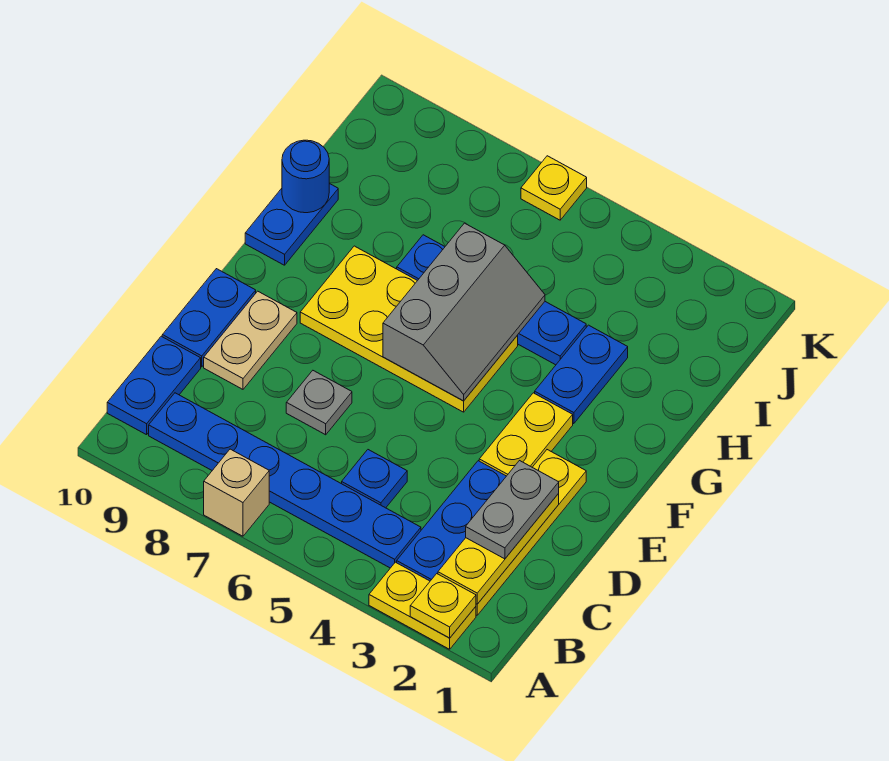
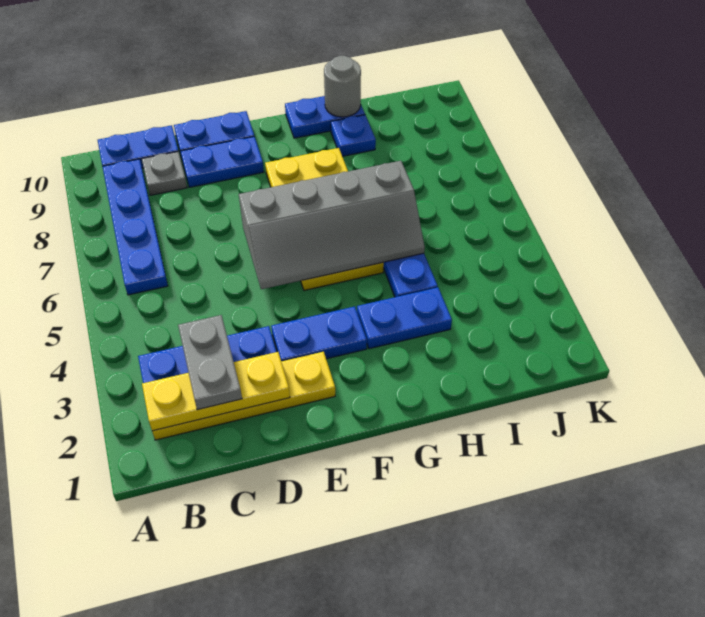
yellow 1x2 plate [369,562,476,649] -> none
yellow 1x1 plate [410,574,476,638] -> none
tan 1x1 brick [204,449,269,536] -> none
blue 1x6 plate [149,393,421,568] -> blue 1x4 plate [102,159,168,295]
grey 1x2 plate [466,461,559,559] -> grey 1x2 plate turned to [178,315,242,410]
blue 1x1 plate [342,450,407,508] -> blue 1x1 plate moved to [331,115,376,156]
grey 1x1 plate [286,371,352,435] -> grey 1x1 plate moved to [142,151,187,195]
tan 1x2 plate [204,291,297,389] -> blue 1x2 plate [180,137,264,187]
yellow 1x2 plate [479,393,573,476] -> blue 1x2 plate [271,307,367,361]
grey 2x3 slope [383,223,545,401] -> grey 2x4 slope [239,161,425,289]
blue 1x1 round brick [282,140,329,213] -> grey 1x1 round brick [324,56,361,117]
yellow 1x1 plate [521,156,587,220] -> none

